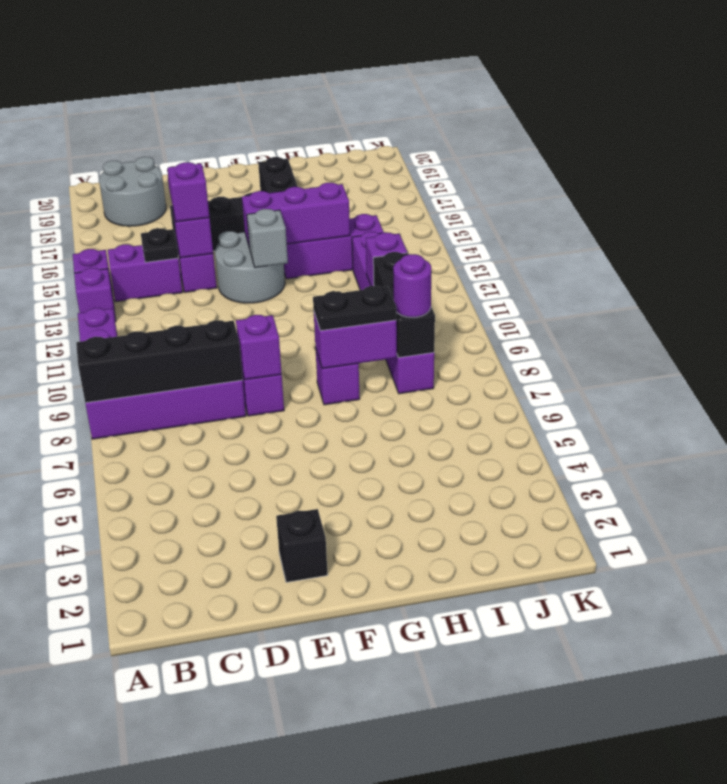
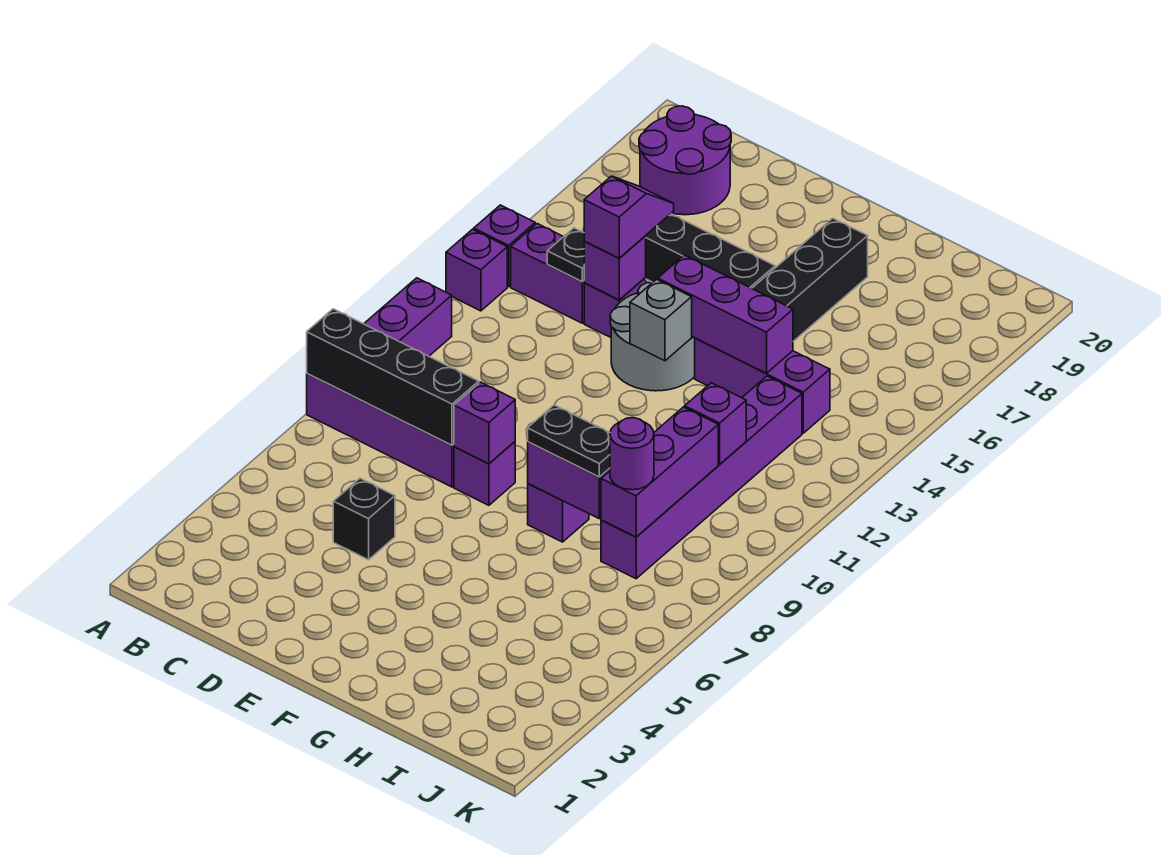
grey 2x2 round brick [99,157,166,226] -> purple 2x2 round brick [639,106,731,215]
black 1x1 brick [276,509,328,582] -> black 1x1 brick moved to [333,478,395,560]
black 1x3 brick [373,252,435,358] -> purple 1x3 brick [601,407,718,537]

